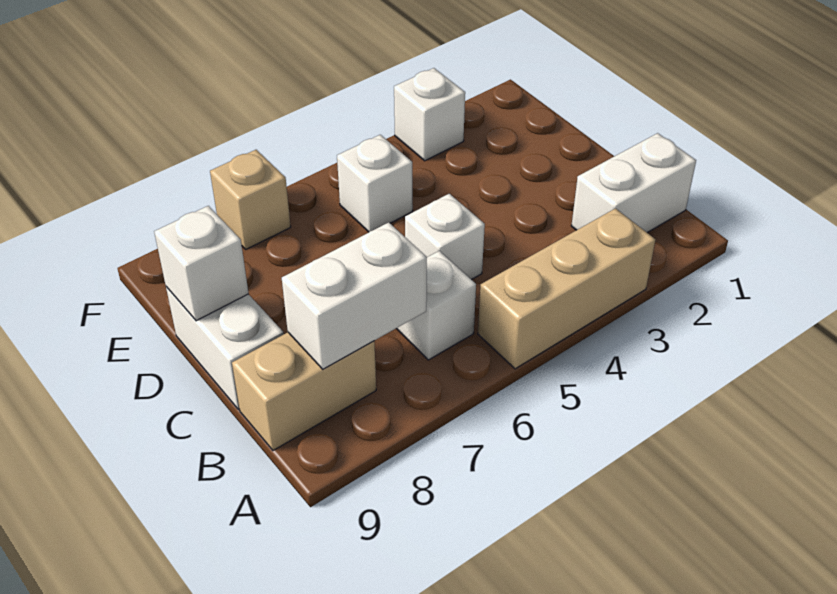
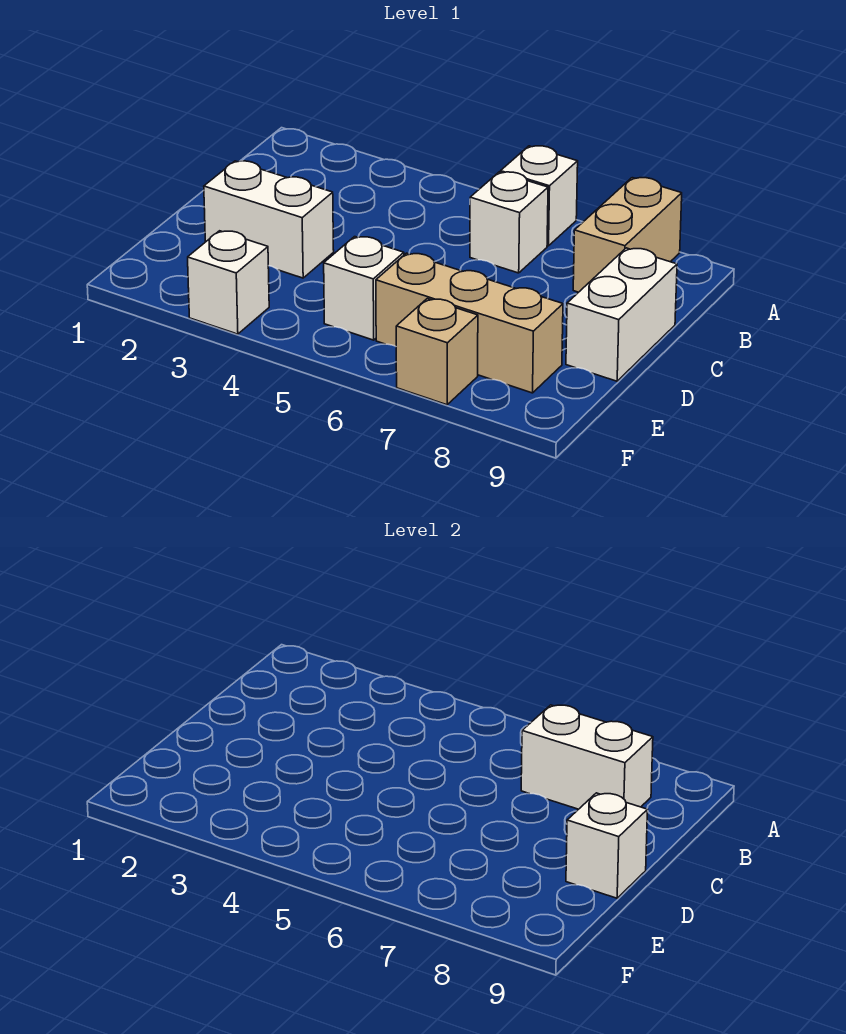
tan 1x3 brick [478,208,655,369] -> tan 1x3 brick moved to [376,253,563,393]
white 1x2 brick [571,133,696,233] -> white 1x2 brick moved to [204,161,334,278]
tan 1x2 brick [232,332,376,450] -> tan 1x2 brick turned to [573,178,682,292]
white 1x1 brick [405,194,485,280] -> white 1x1 brick moved to [501,146,578,246]

